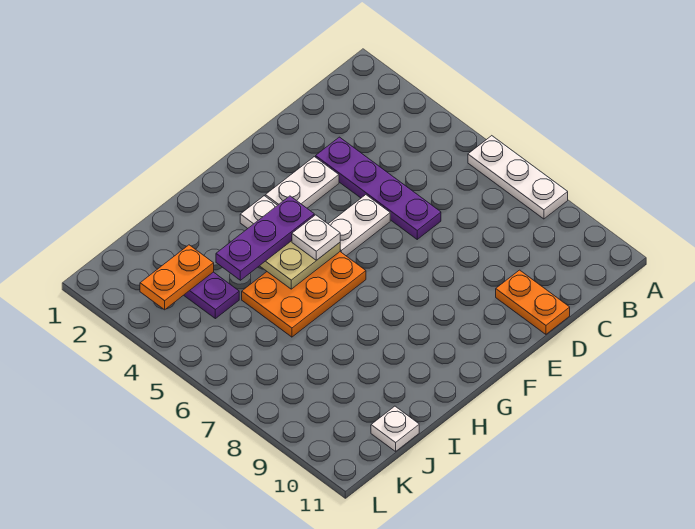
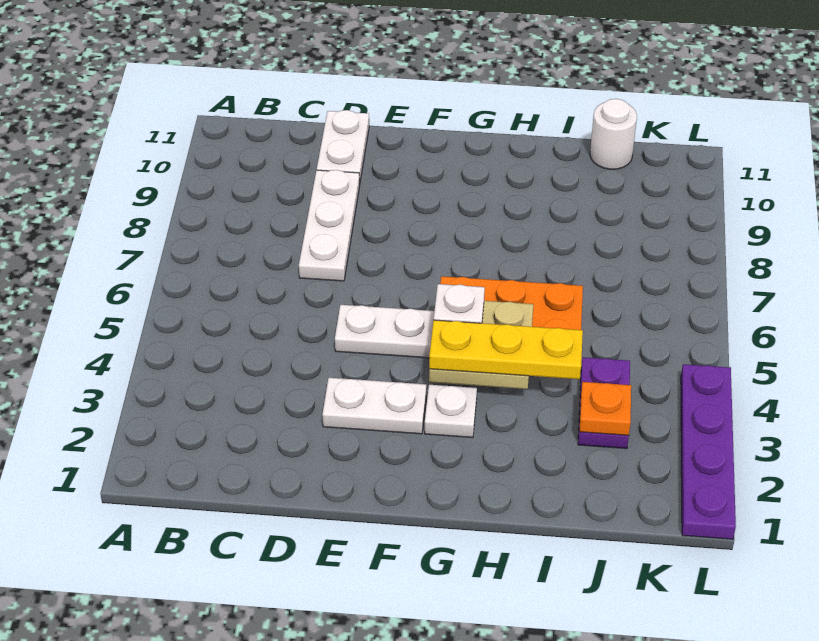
white 1x3 plate [468,136,568,219] -> white 1x3 plate moved to [299,170,360,281]
purple 1x4 plate [316,137,441,239] -> purple 1x4 plate moved to [681,364,736,539]
orange 1x2 plate [496,270,570,334] -> white 1x2 plate [317,110,369,181]
purple 1x3 plate [216,196,314,280] -> yellow 1x3 plate [429,320,583,379]
orange 1x2 plate [140,245,214,310] -> orange 1x1 plate [579,382,631,435]
white 1x1 plate [371,406,419,451] -> white 1x1 round brick [590,99,637,169]

